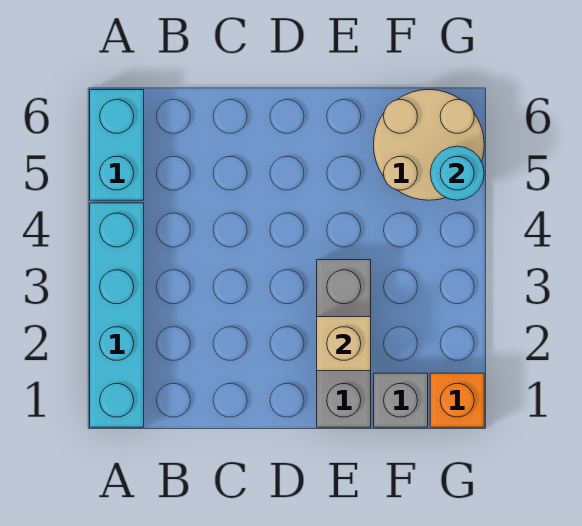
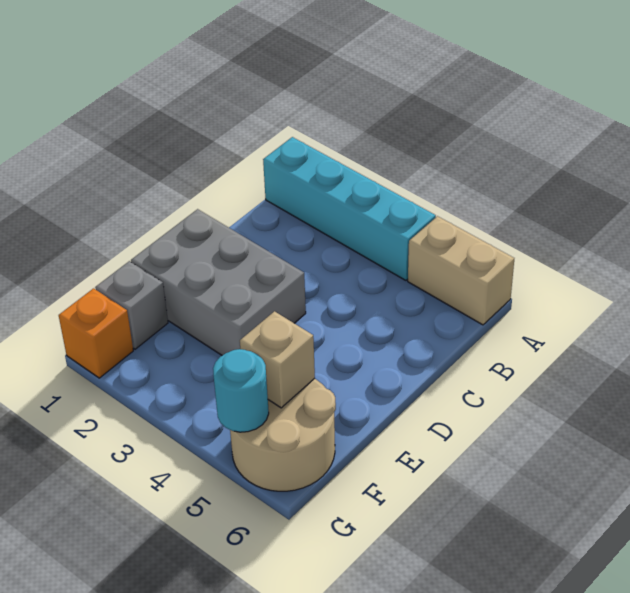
cyan 1x2 brick [90,90,144,200] -> tan 1x2 brick [408,216,514,325]
grey 1x3 brick [317,260,371,427] -> grey 2x3 brick [131,209,306,355]
tan 1x1 brick [317,317,371,371] -> tan 1x1 brick moved to [240,311,315,408]

